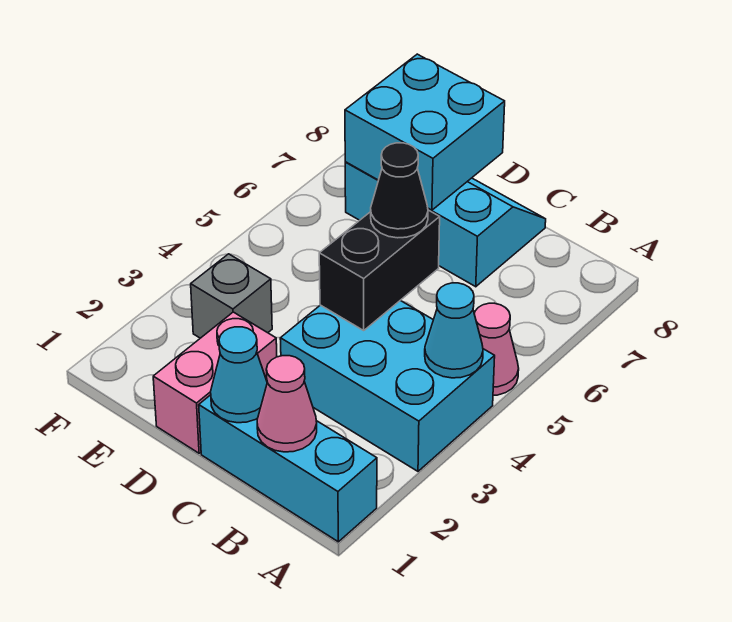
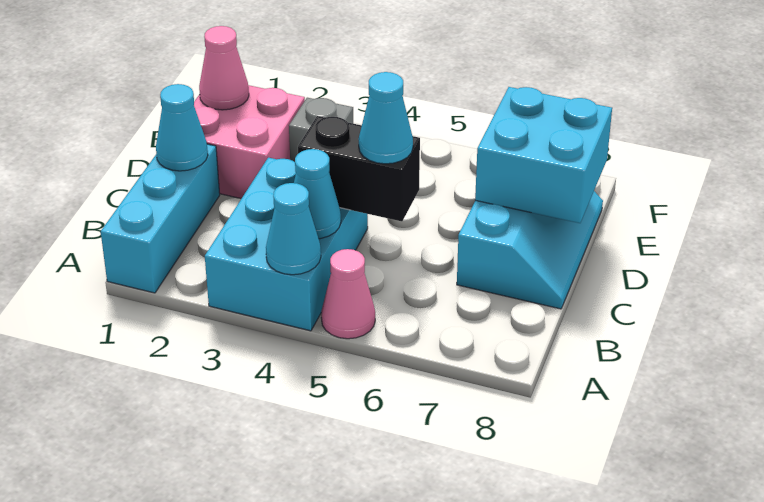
pink 1x1 cone [257,356,317,452] -> pink 1x1 cone moved to [199,26,249,110]
none -> cyan 1x1 cone [294,149,341,239]
black 1x1 cone [371,143,428,238] -> cyan 1x1 cone [359,72,413,164]
pink 1x2 brick [153,312,277,453] -> pink 2x2 brick [194,85,305,199]

